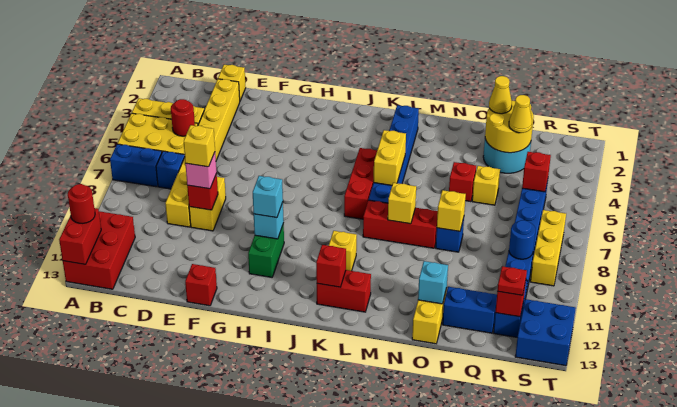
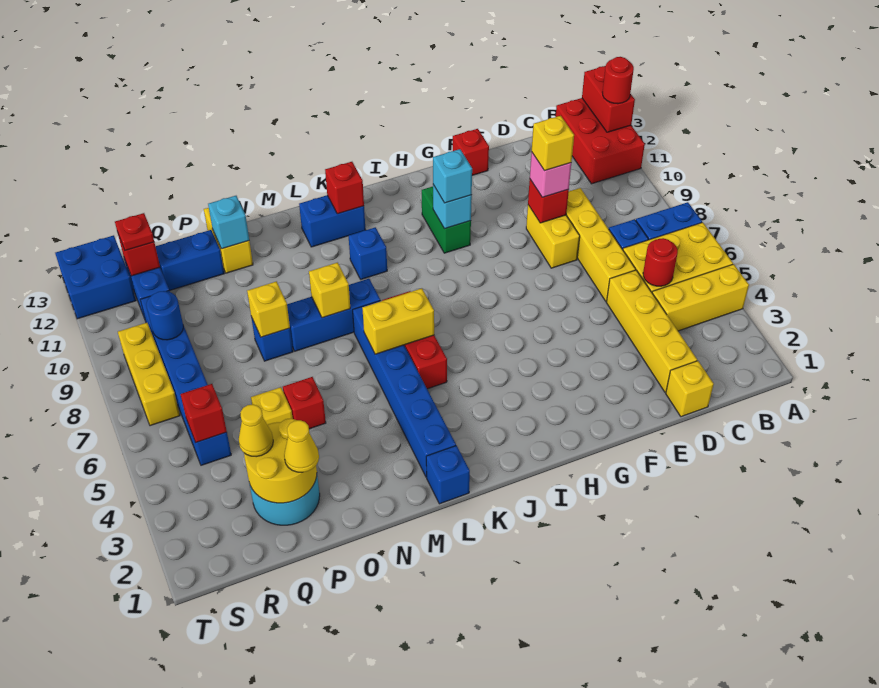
yellow 1x1 brick [329,231,357,271] -> blue 1x1 brick [349,227,387,279]
red 1x2 brick [317,270,371,312] -> blue 1x2 brick [299,195,365,247]
none -> blue 1x1 brick [426,446,470,504]
yellow 1x2 brick [374,130,406,185] -> yellow 1x2 brick turned to [362,288,434,354]
red 1x3 brick [363,200,438,248] -> blue 1x3 brick [287,279,380,351]

